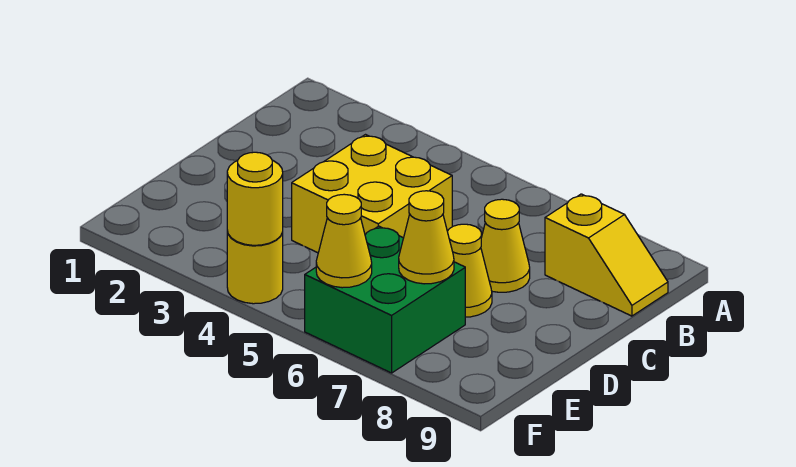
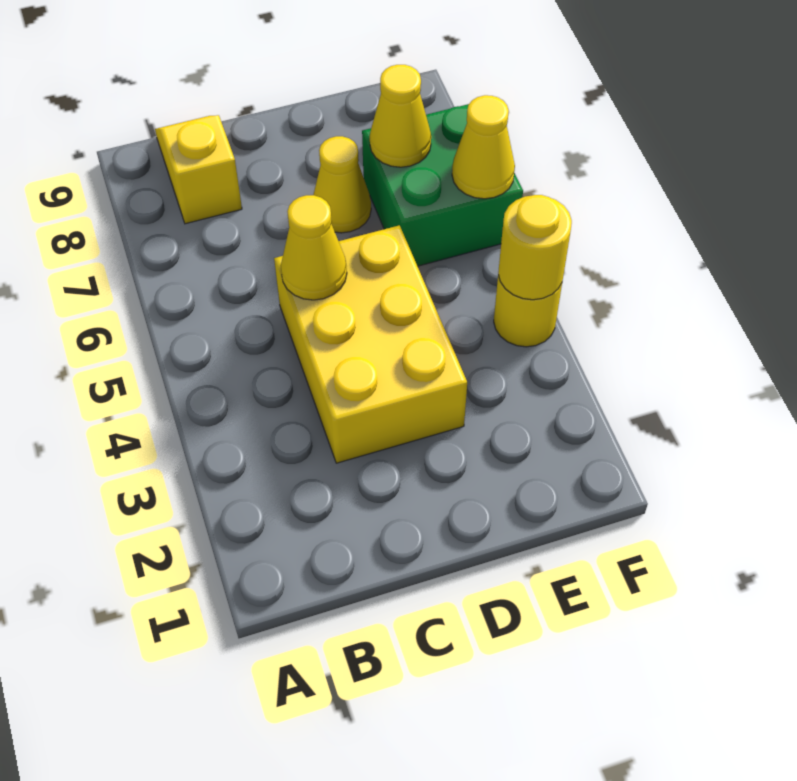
yellow 2x2 brick [292,135,452,253] -> yellow 2x3 brick [274,225,467,463]
yellow 1x1 cone [481,199,530,292] -> yellow 1x1 cone moved to [281,195,347,300]

